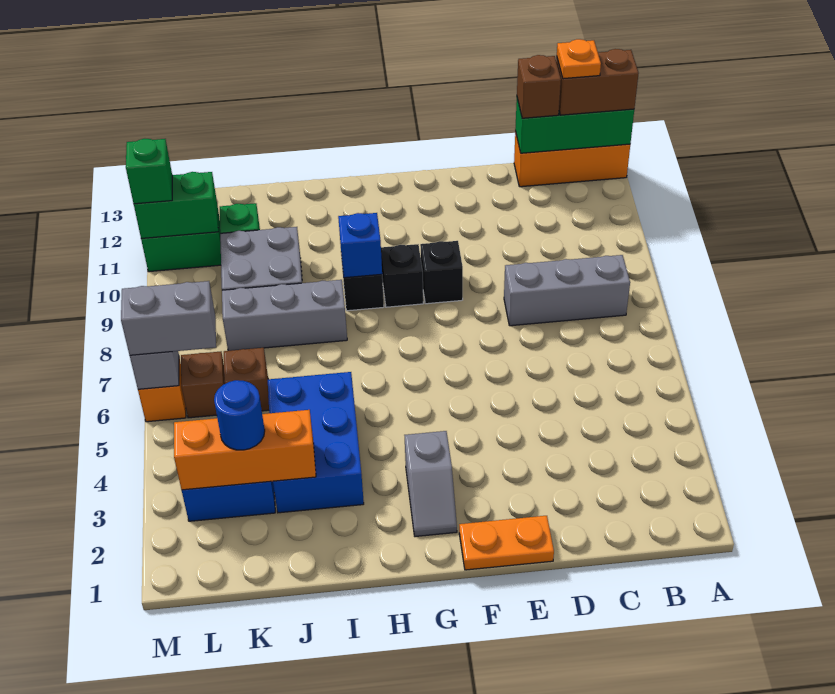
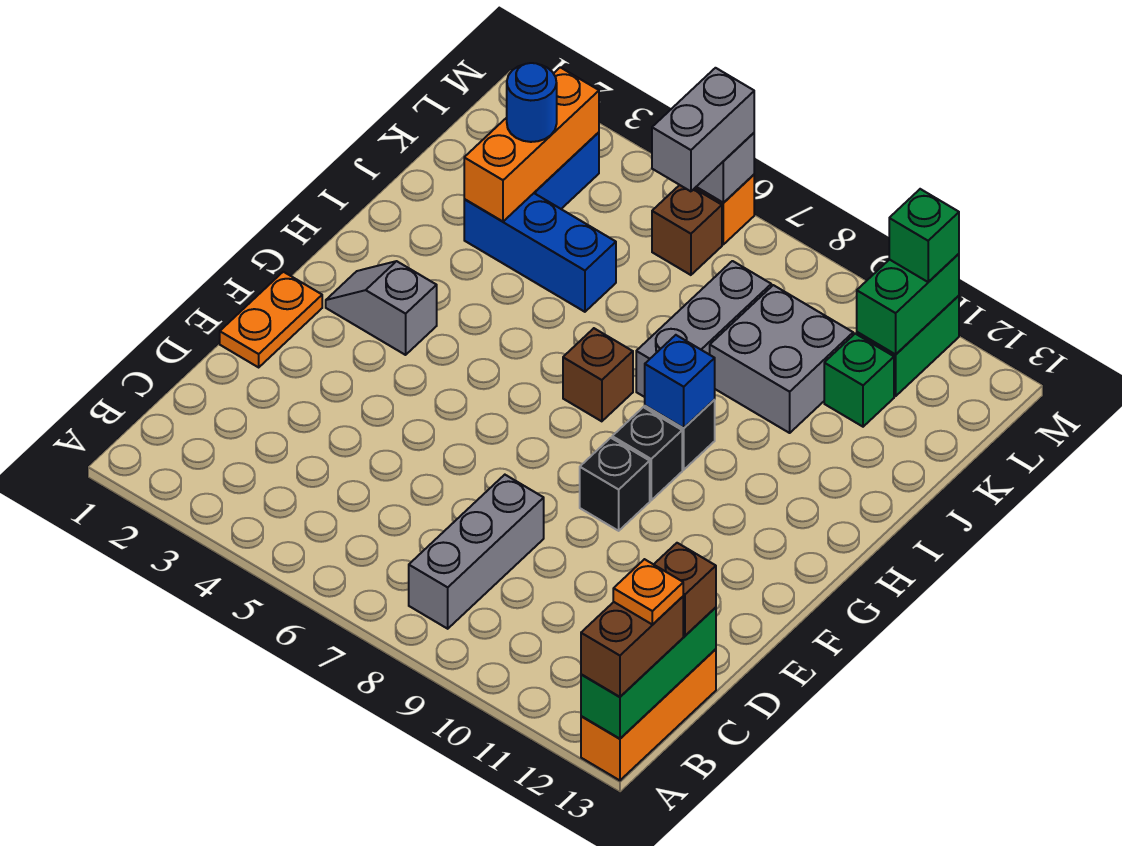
blue 2x3 brick [268,372,364,513] -> blue 1x3 brick [464,193,616,312]
brown 1x1 brick [224,348,269,411] -> brown 1x1 brick moved to [563,328,633,421]

